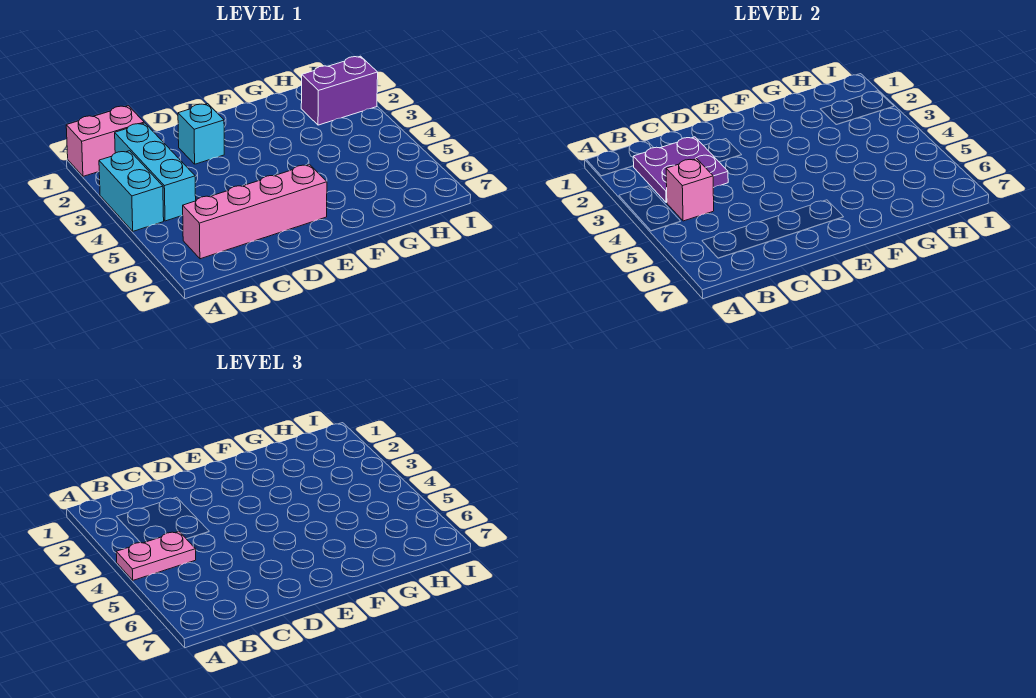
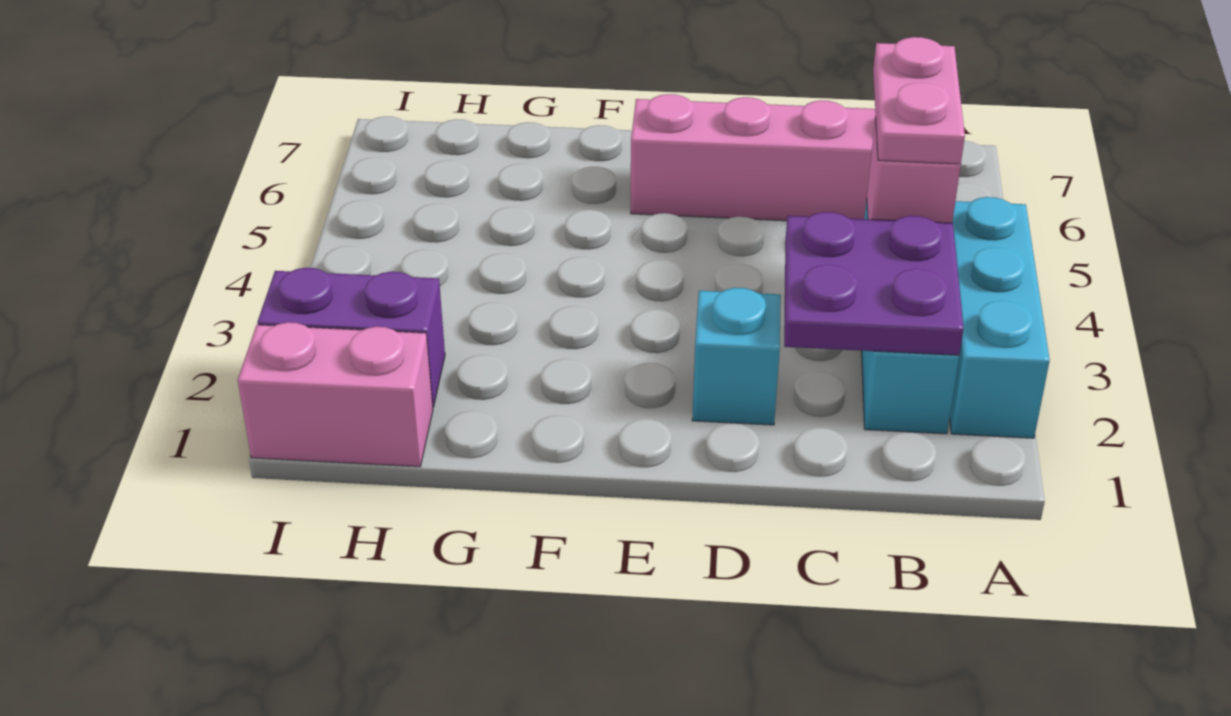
pink 1x2 brick [66,106,144,176] -> pink 1x2 brick moved to [238,322,433,467]
cyan 1x2 brick [99,151,164,231] -> cyan 1x3 brick [950,197,1050,438]
pink 1x2 plate [116,531,196,580] -> pink 1x2 plate turned to [873,37,965,164]

